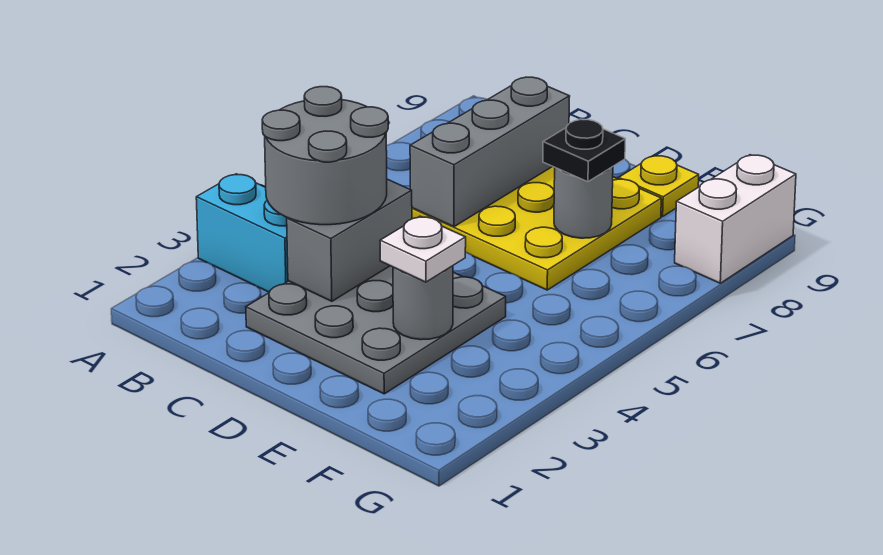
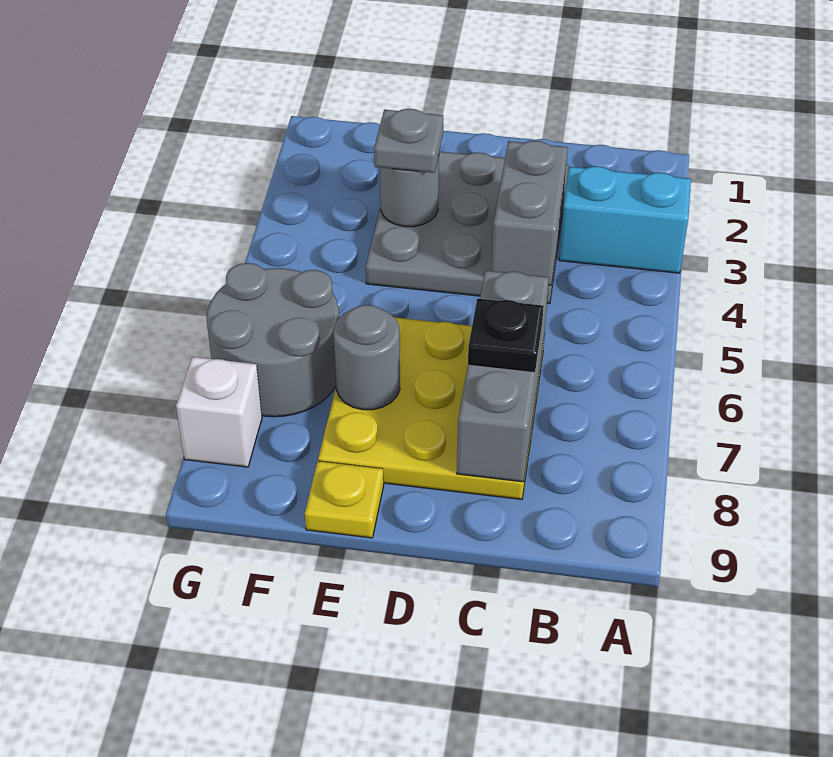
grey 2x2 round brick [262,87,388,225] -> grey 2x2 round brick moved to [207,263,339,417]
white 1x1 plate [380,216,466,282] -> grey 1x1 plate [374,109,443,173]
black 1x1 plate [543,119,625,182] -> black 1x1 plate moved to [468,298,544,373]
white 1x2 brick [675,155,796,283] -> white 1x1 brick [176,357,262,467]

